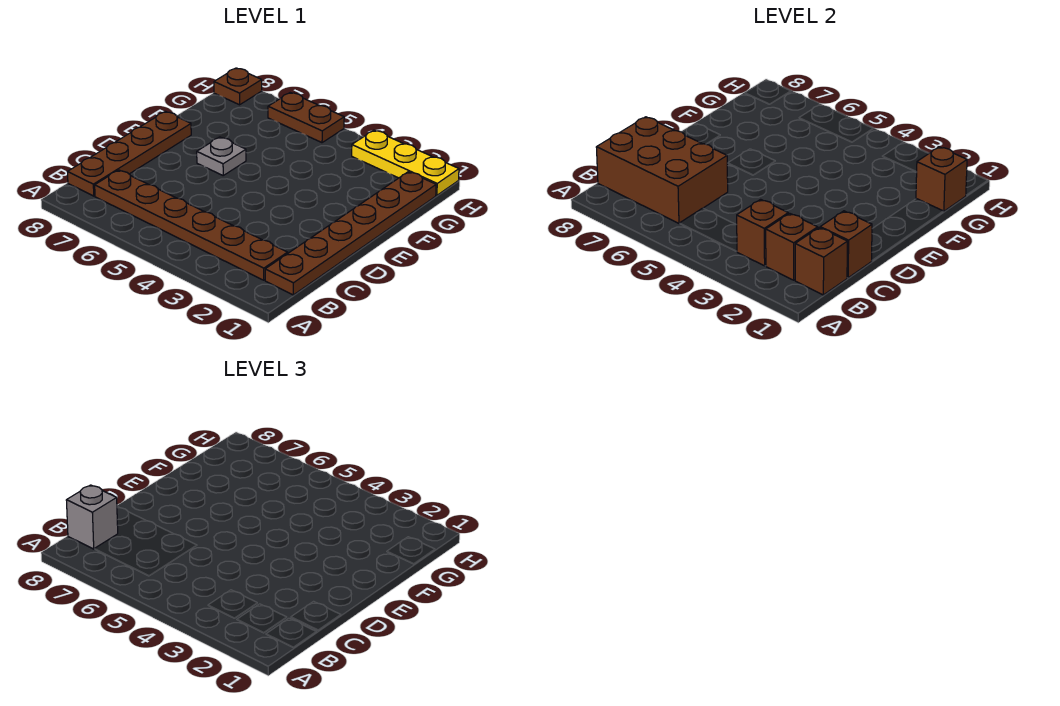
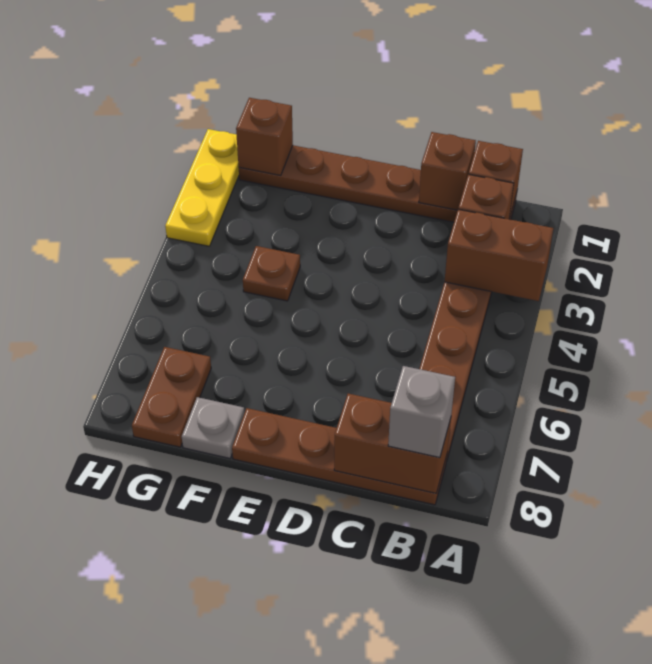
brown 1x1 brick [737,199,788,266] -> brown 1x2 brick [445,209,553,301]
brown 2x3 brick [596,117,728,223] -> brown 1x2 brick [334,394,451,493]
grey 1x1 plate [197,137,246,175] -> grey 1x1 plate moved to [182,397,244,458]
brown 1x2 plate [268,93,344,143] -> brown 1x2 plate moved to [132,347,211,447]
brown 1x1 plate [214,68,262,105] -> brown 1x1 plate moved to [243,246,300,301]

